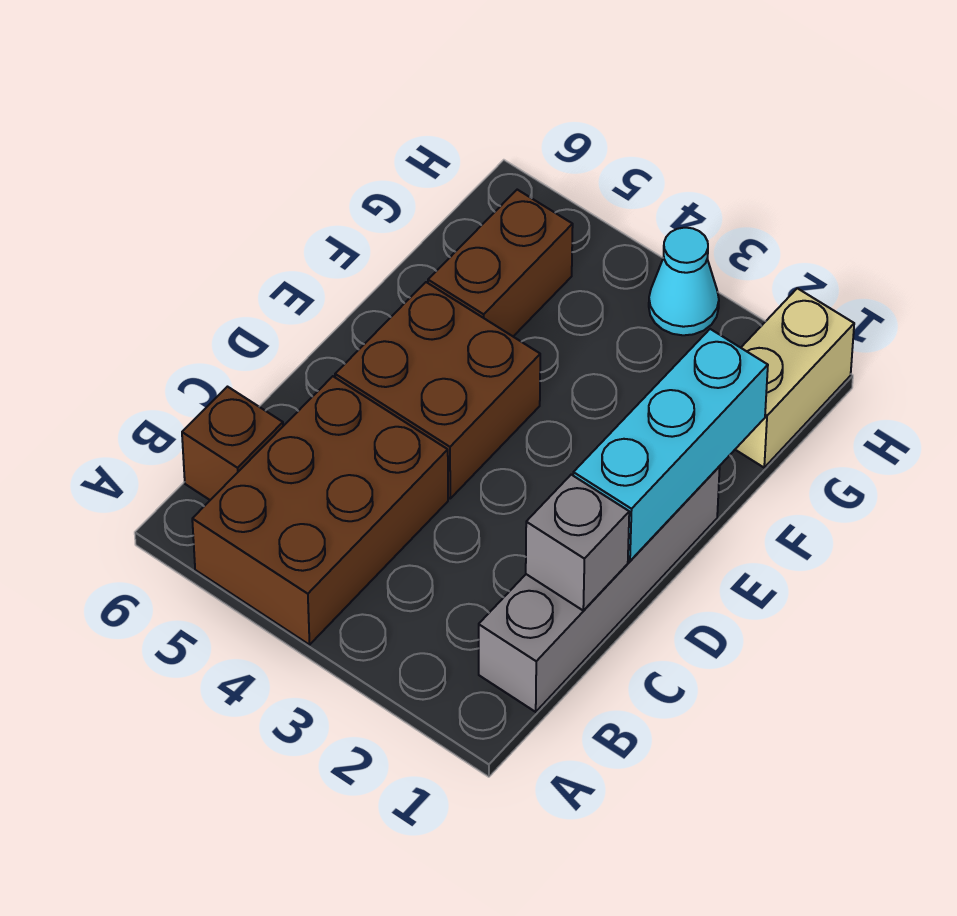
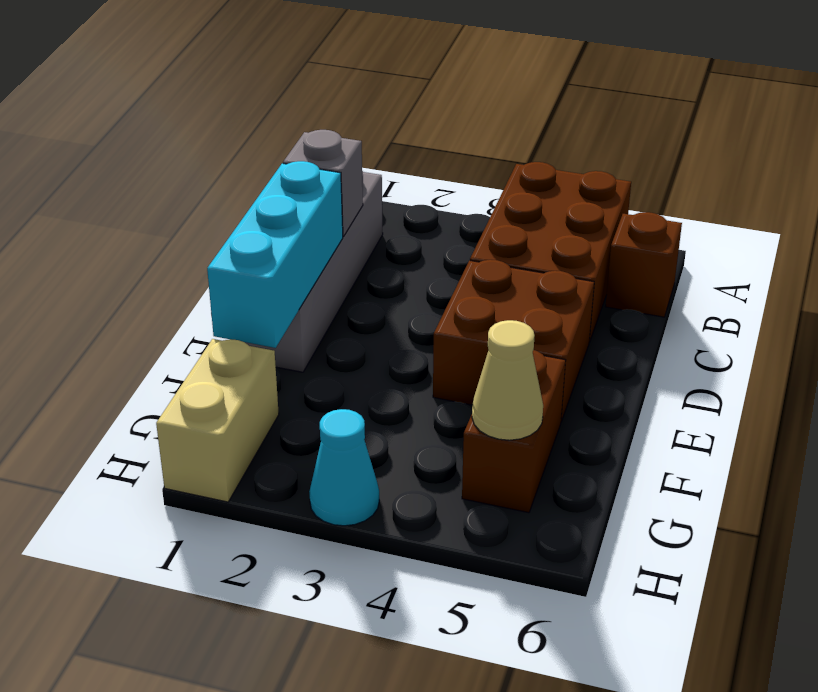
none -> tan 1x1 cone [472,320,543,440]

